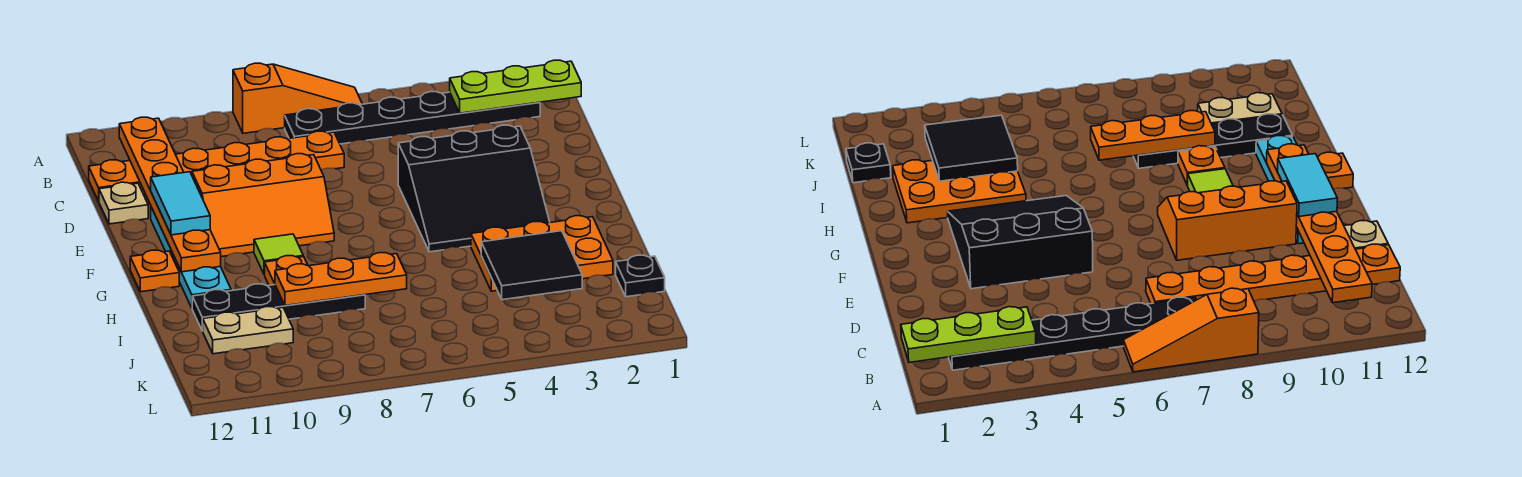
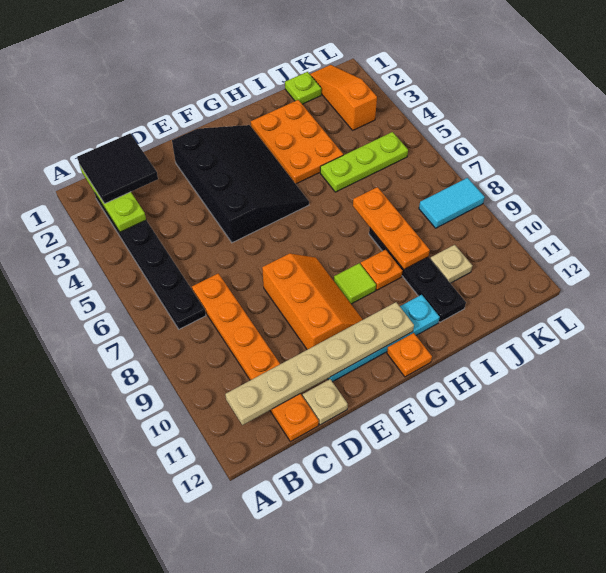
orange 1x3 slope [233,63,362,133] -> orange 1x3 slope moved to [310,65,377,130]
orange 1x6 plate [119,117,221,272] -> tan 1x6 plate [225,302,414,425]
black 3x3 slope [398,125,550,252] -> black 3x4 slope [172,125,309,243]
cyan 1x2 tile [151,172,210,235] -> cyan 1x2 tile moved to [419,178,485,228]
black 2x2 tile [481,231,582,300] -> black 2x2 tile moved to [77,134,158,204]
none -> lime 1x3 plate [320,132,408,192]
black 1x1 plate [616,255,665,297] -> lime 1x1 plate [285,72,321,104]
tan 1x2 plate [203,307,293,354] -> tan 1x1 plate [430,245,472,283]

